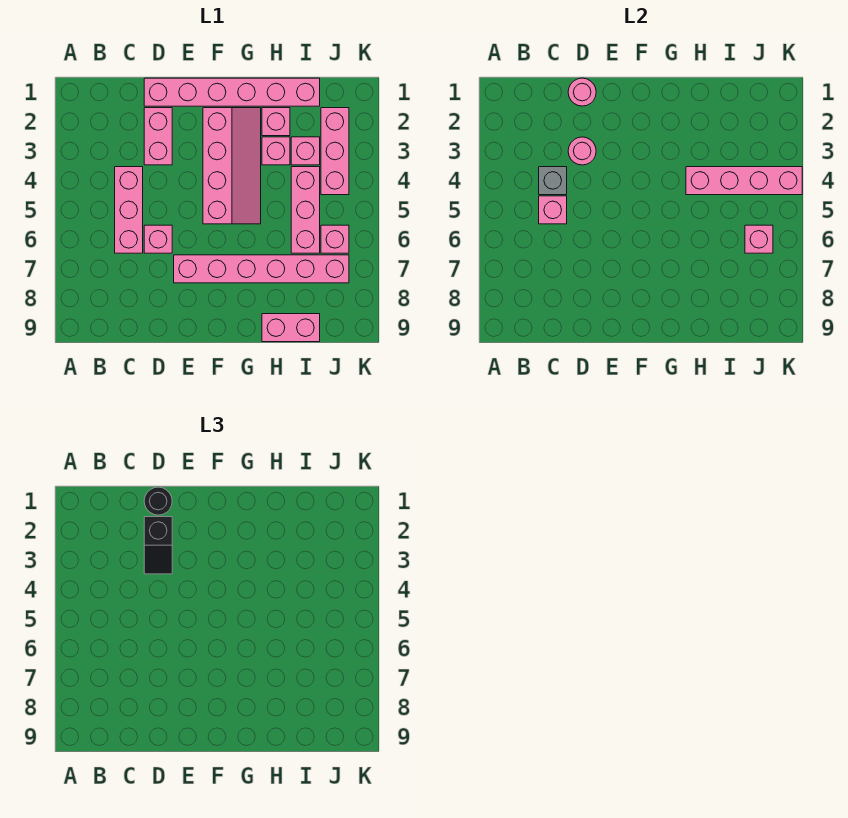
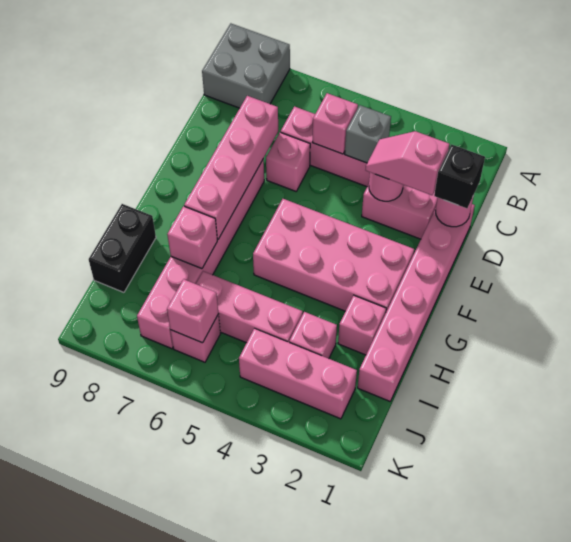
none -> grey 2x2 brick [202,24,290,108]
black 1x1 round brick [144,487,172,515] -> black 1x1 brick [434,144,485,208]
black 1x2 slope [144,517,172,574] -> pink 1x2 slope [366,131,449,195]
pink 2x4 slope [203,108,261,224] -> pink 2x4 brick [253,199,414,312]
pink 1x1 brick [262,137,290,165] -> pink 1x1 brick moved to [167,206,217,269]
pink 1x4 brick [686,167,802,195] -> pink 1x4 brick moved to [184,96,278,240]
pink 1x2 brick [262,314,320,342] -> black 1x2 brick [89,204,156,292]

